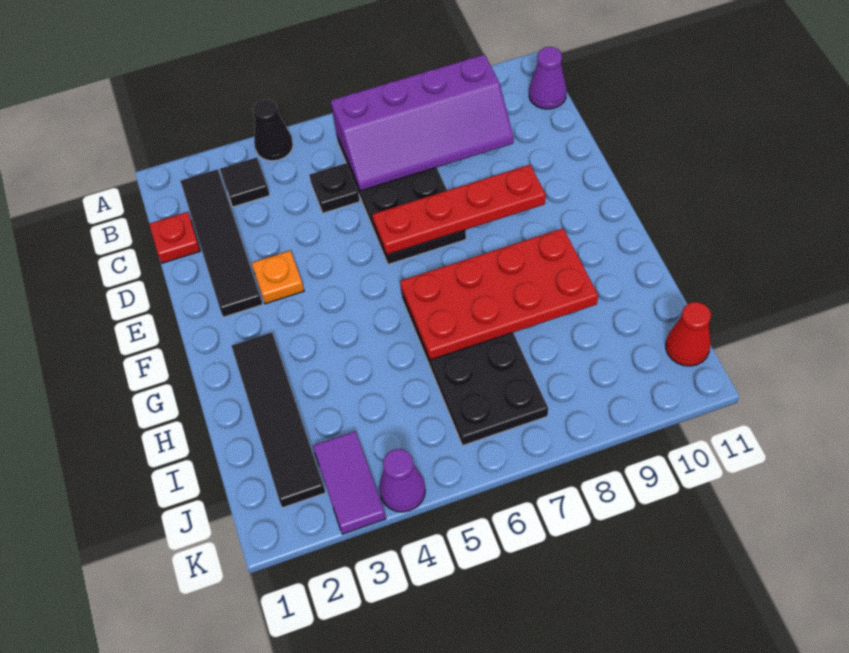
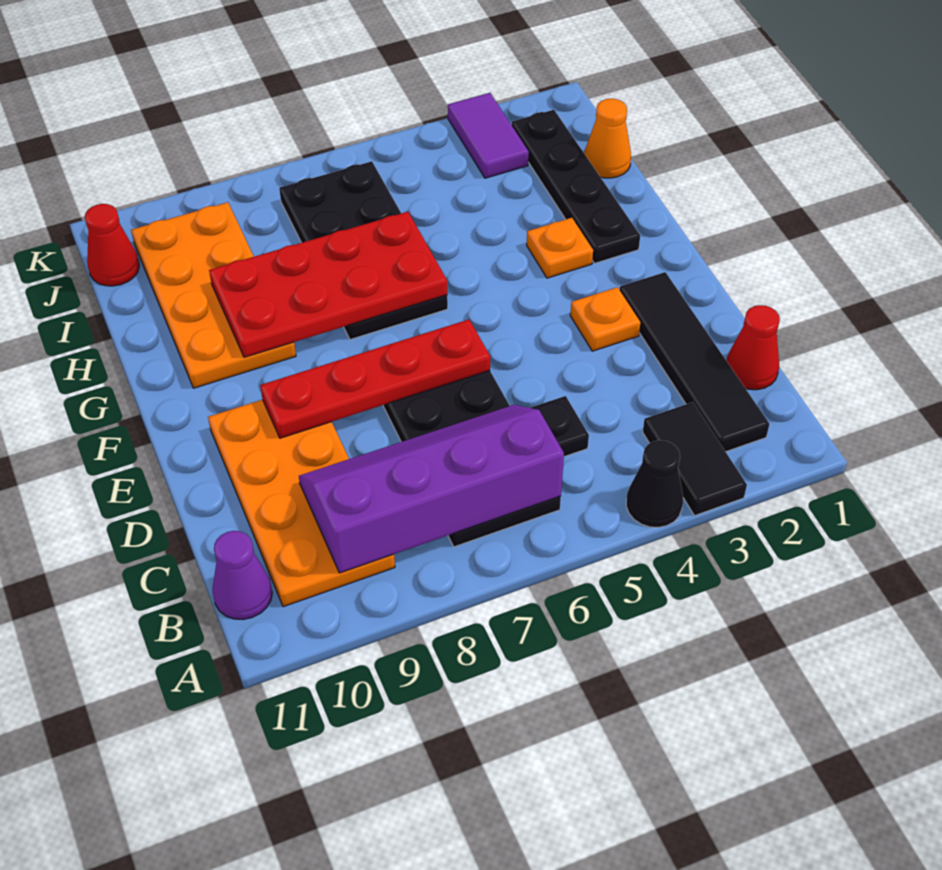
black 1x1 tile [220,157,270,207] -> black 1x2 tile [643,402,747,515]
none -> orange 2x4 plate [208,400,395,607]
red 1x1 plate [149,212,200,263] -> red 1x1 cone [726,305,780,390]
black 1x4 tile [232,333,326,508] -> black 1x4 plate [512,110,640,263]
none -> orange 1x1 plate [527,218,593,278]
none -> orange 2x4 plate [131,202,296,388]
none -> orange 1x1 cone [584,99,631,178]
purple 1x1 cone [379,449,425,512] -> none

